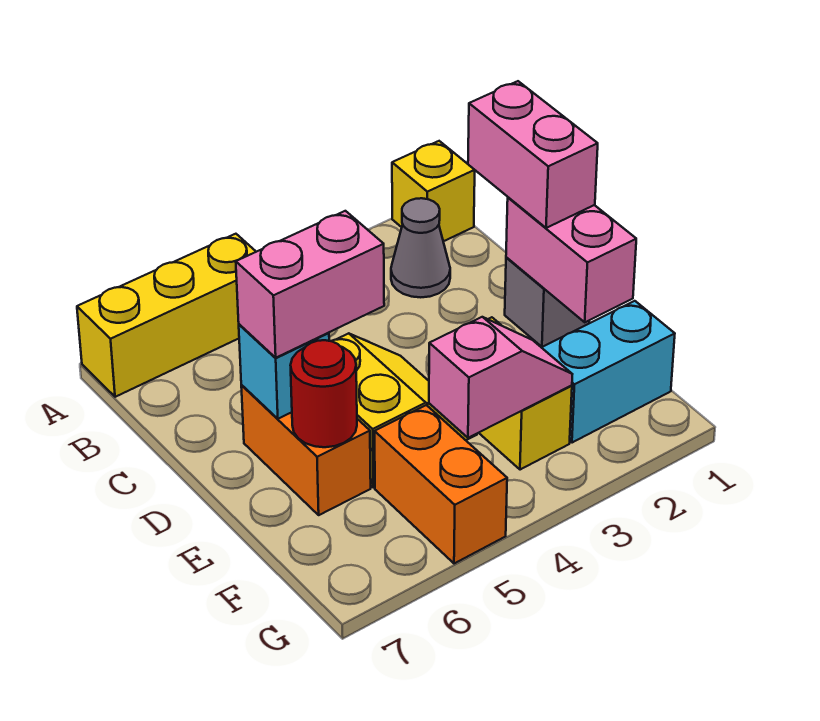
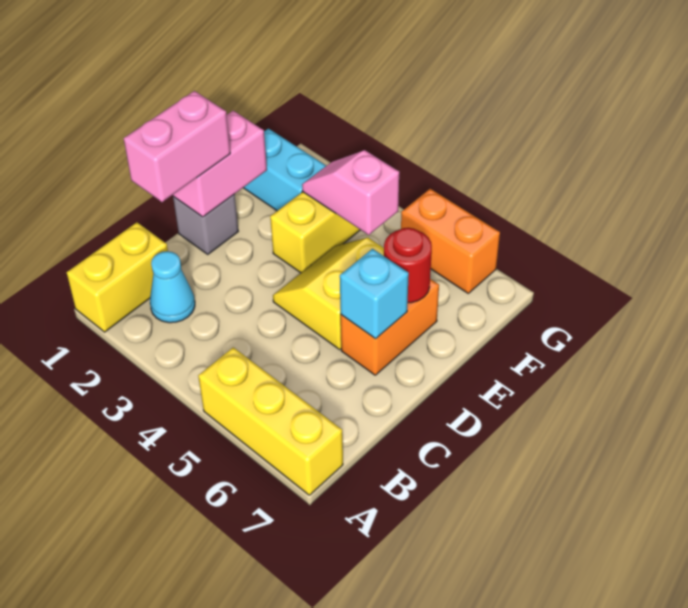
yellow 1x1 brick [392,141,475,241] -> yellow 1x2 brick [67,222,168,332]
grey 1x1 cone [391,198,450,297] -> cyan 1x1 cone [150,251,195,323]
pink 1x2 brick [236,211,384,358] -> none
orange 1x2 brick [375,405,507,564] -> orange 1x2 brick turned to [401,189,500,293]

